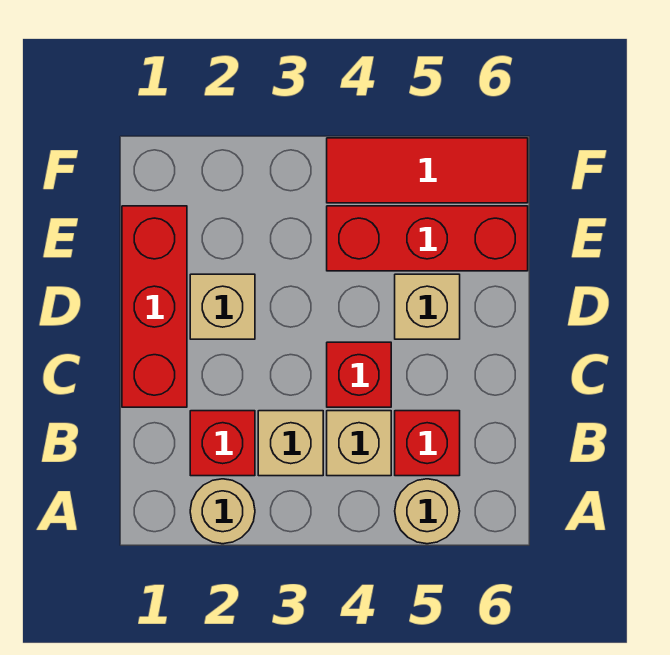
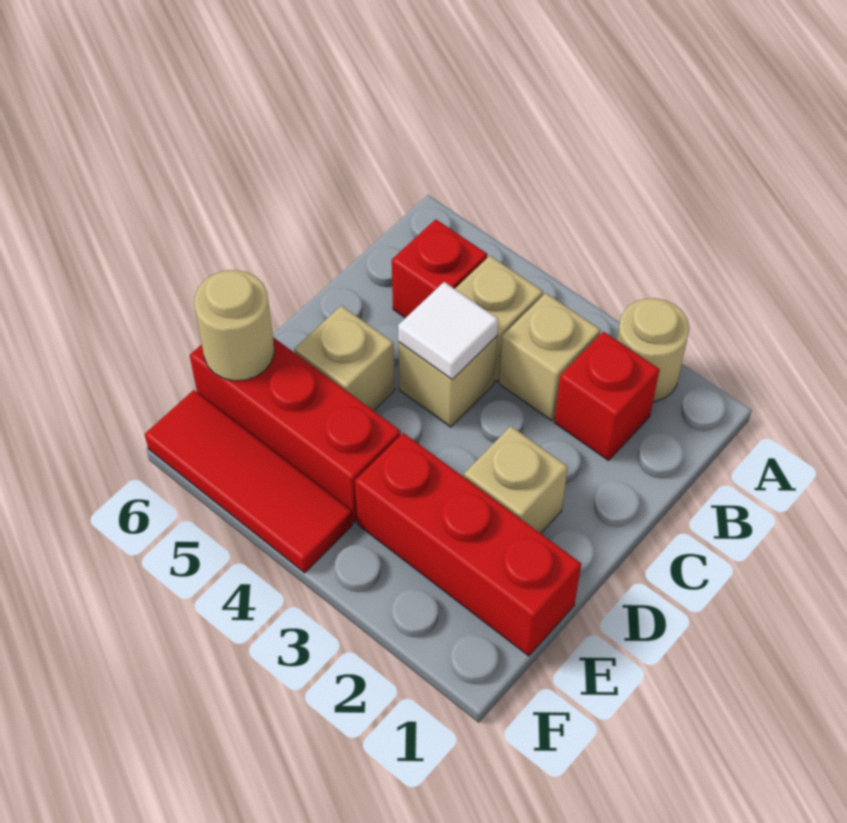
tan 1x1 round brick [395,479,460,544] -> tan 1x1 round brick moved to [194,270,274,381]
red 1x3 brick [122,206,187,407] -> red 1x3 brick turned to [355,433,581,656]
red 1x1 brick [327,342,391,407] -> tan 1x1 brick [398,336,497,427]
none -> white 1x1 tile [398,282,498,379]

